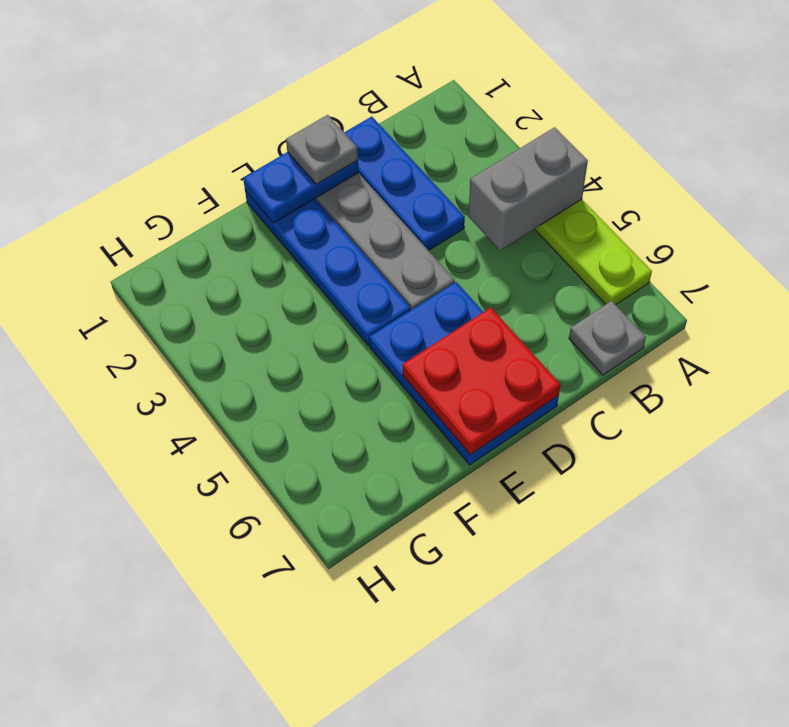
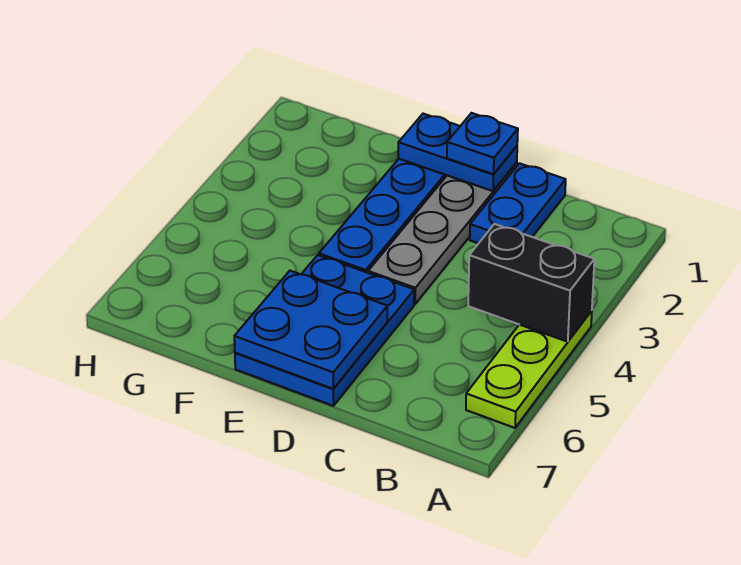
grey 1x2 brick [468,127,588,250] -> black 1x2 brick [468,224,594,342]
grey 1x1 plate [569,301,646,375] -> none
blue 1x3 plate [344,116,465,251] -> blue 1x2 plate [470,163,566,243]
grey 1x1 plate [286,115,358,184] -> blue 1x1 plate [447,113,518,174]
red 2x2 plate [402,308,560,455] -> blue 2x2 plate [234,271,387,389]

